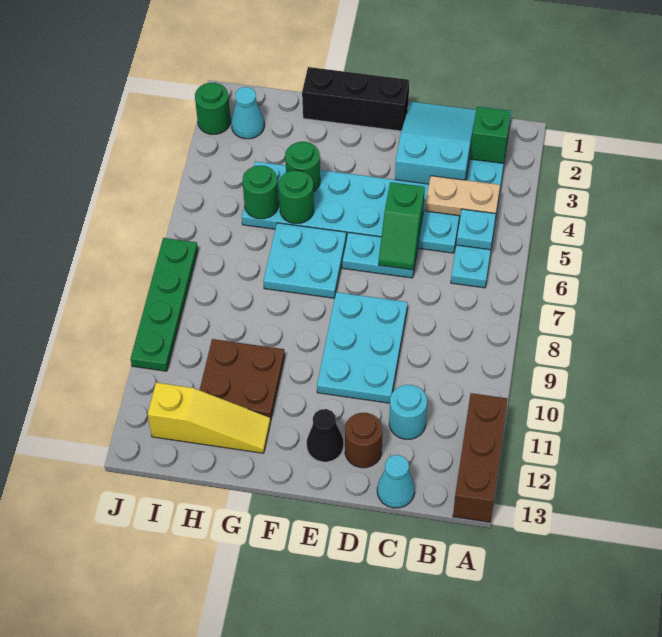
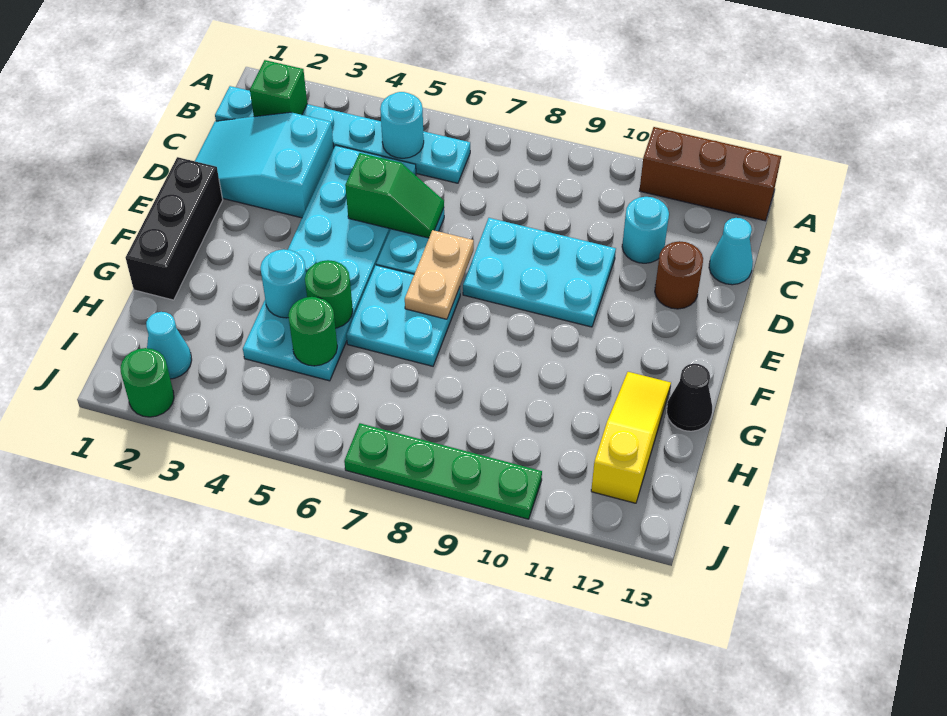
tan 1x2 plate [425,176,500,216] -> tan 1x2 plate moved to [405,230,474,319]
cyan 1x1 plate [456,209,496,250] -> cyan 1x1 round brick [380,92,424,158]
black 1x1 cone [307,409,343,462] -> black 1x1 cone moved to [667,364,712,431]
green 1x1 round brick [285,142,320,192] -> cyan 1x1 round brick [260,249,307,318]
brown 2x2 plate [200,339,285,420] -> none

